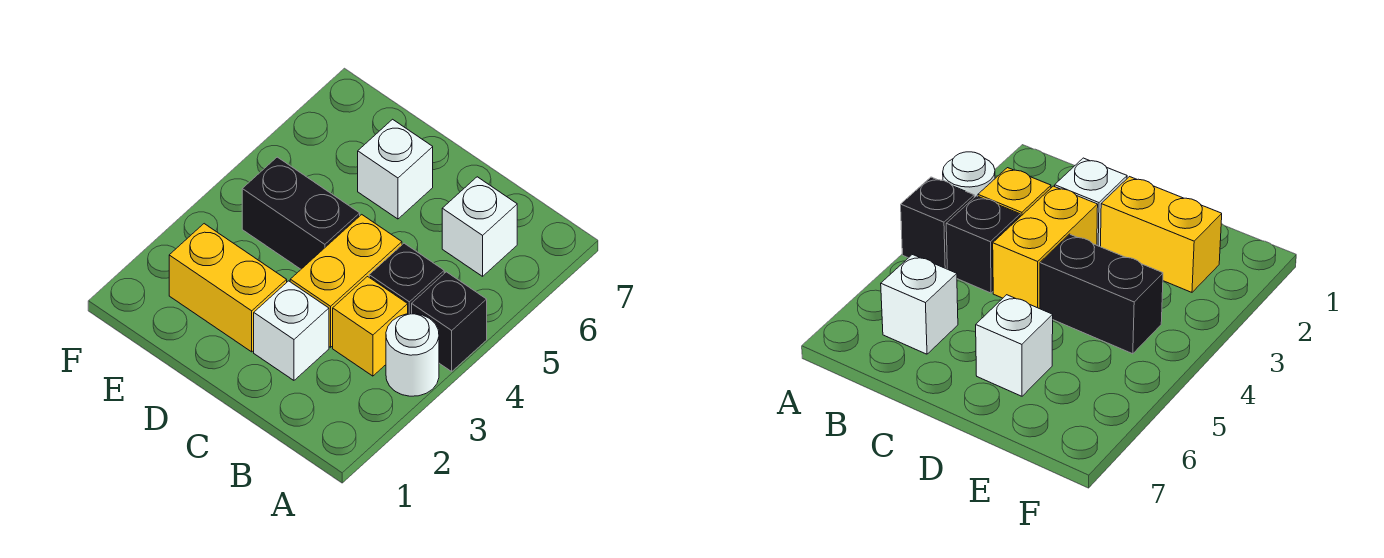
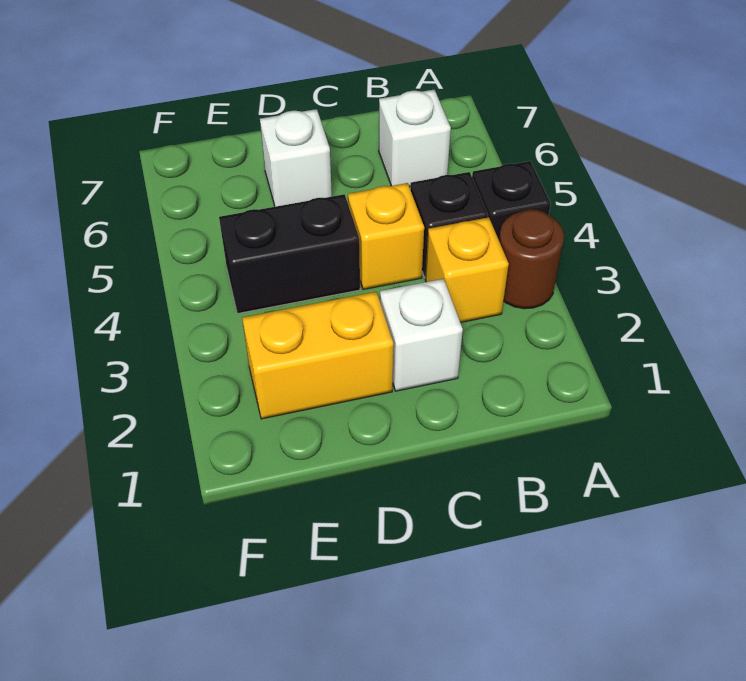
white 1x1 round brick [386,314,439,396] -> brown 1x1 round brick [499,209,564,309]
yellow 1x2 brick [290,215,402,347] -> yellow 1x1 brick [348,183,424,289]

